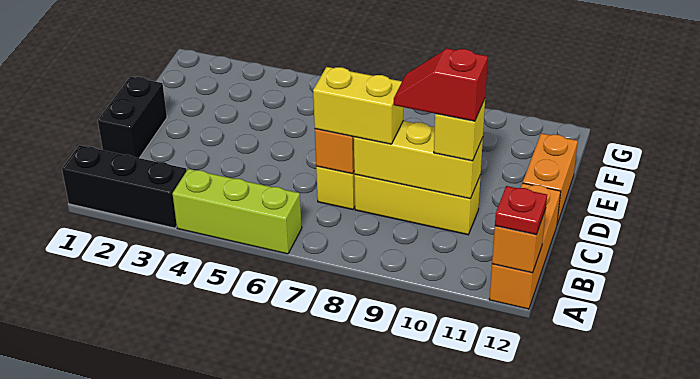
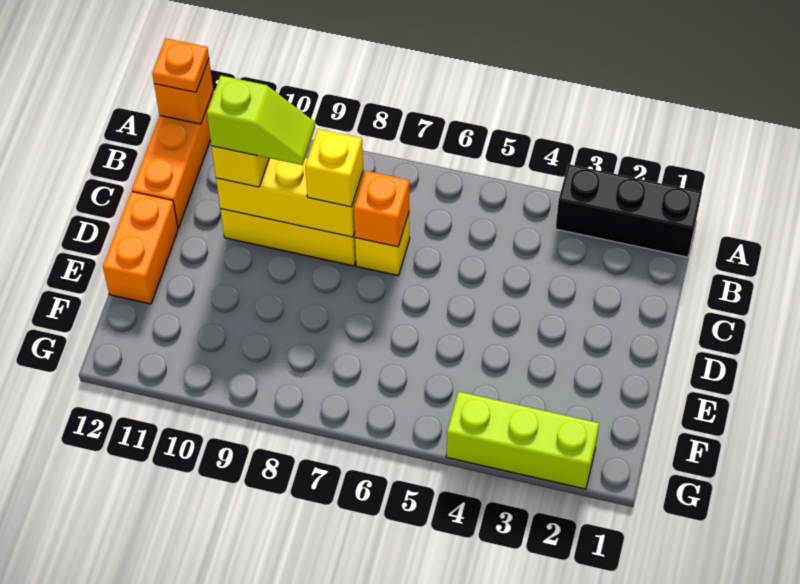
lime 1x3 brick [172,169,302,254] -> lime 1x3 brick moved to [446,391,599,489]
red 1x1 plate [495,186,547,235] -> orange 1x1 plate [152,39,209,92]
black 1x2 brick [98,77,167,158] -> none
yellow 1x2 brick [313,67,403,144] -> yellow 1x1 brick [305,129,363,207]
red 1x2 slope [394,49,488,121] -> lime 1x2 slope [207,76,315,165]

